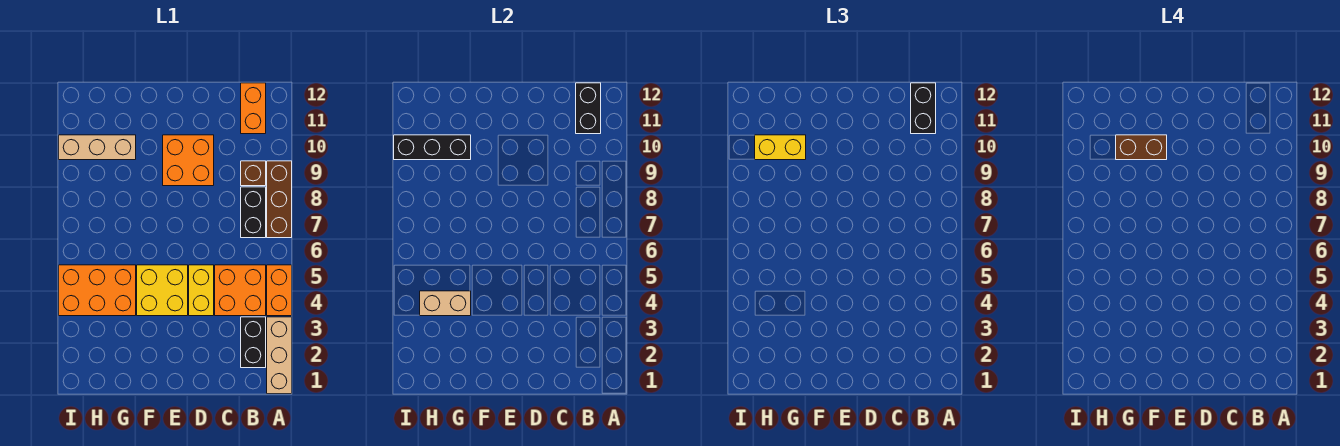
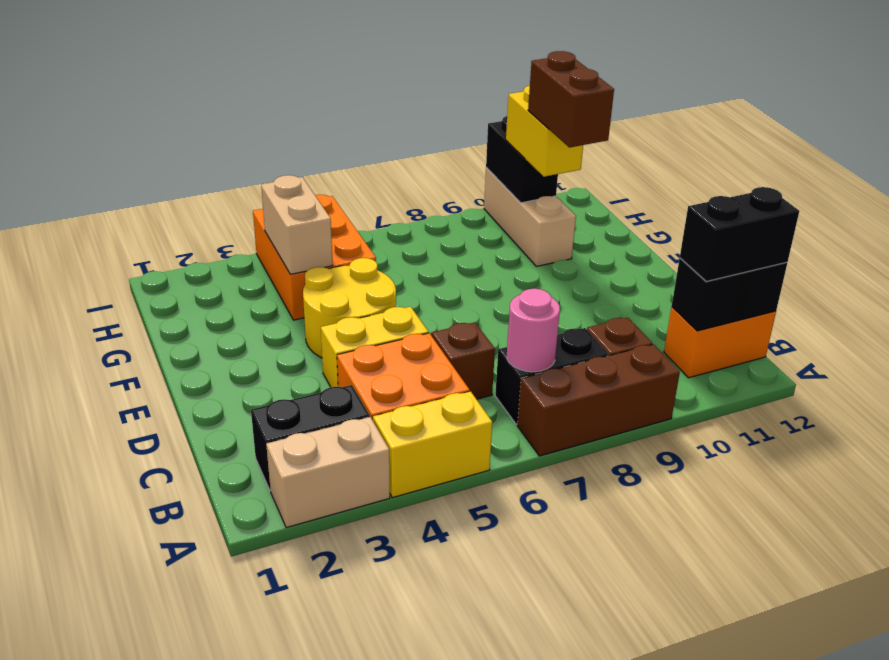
tan 1x3 brick [267,317,292,394] -> tan 1x2 brick [266,417,390,528]
orange 1x2 brick [267,265,292,316] -> yellow 1x2 brick [373,391,492,498]
none -> pink 1x1 round brick [507,289,560,372]
none -> brown 1x1 brick [432,322,495,399]
orange 2x2 brick [163,135,214,186] -> none
yellow 2x2 brick [137,265,188,316] -> yellow 2x2 round brick [303,258,396,358]
black 1x3 brick [394,135,471,160] -> black 1x2 brick [486,116,558,203]

